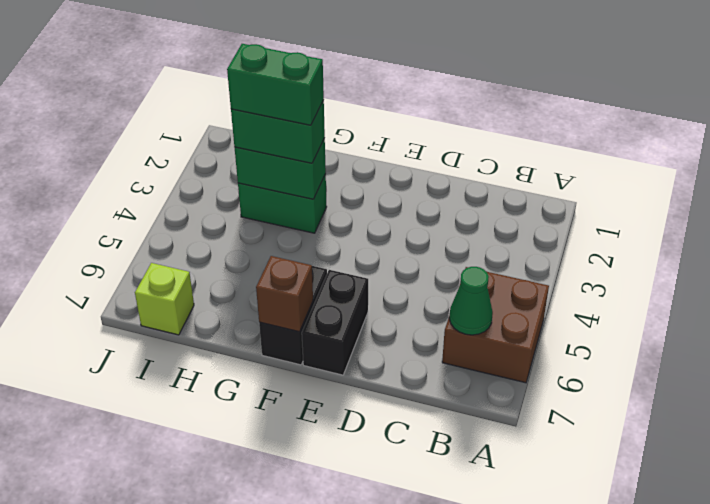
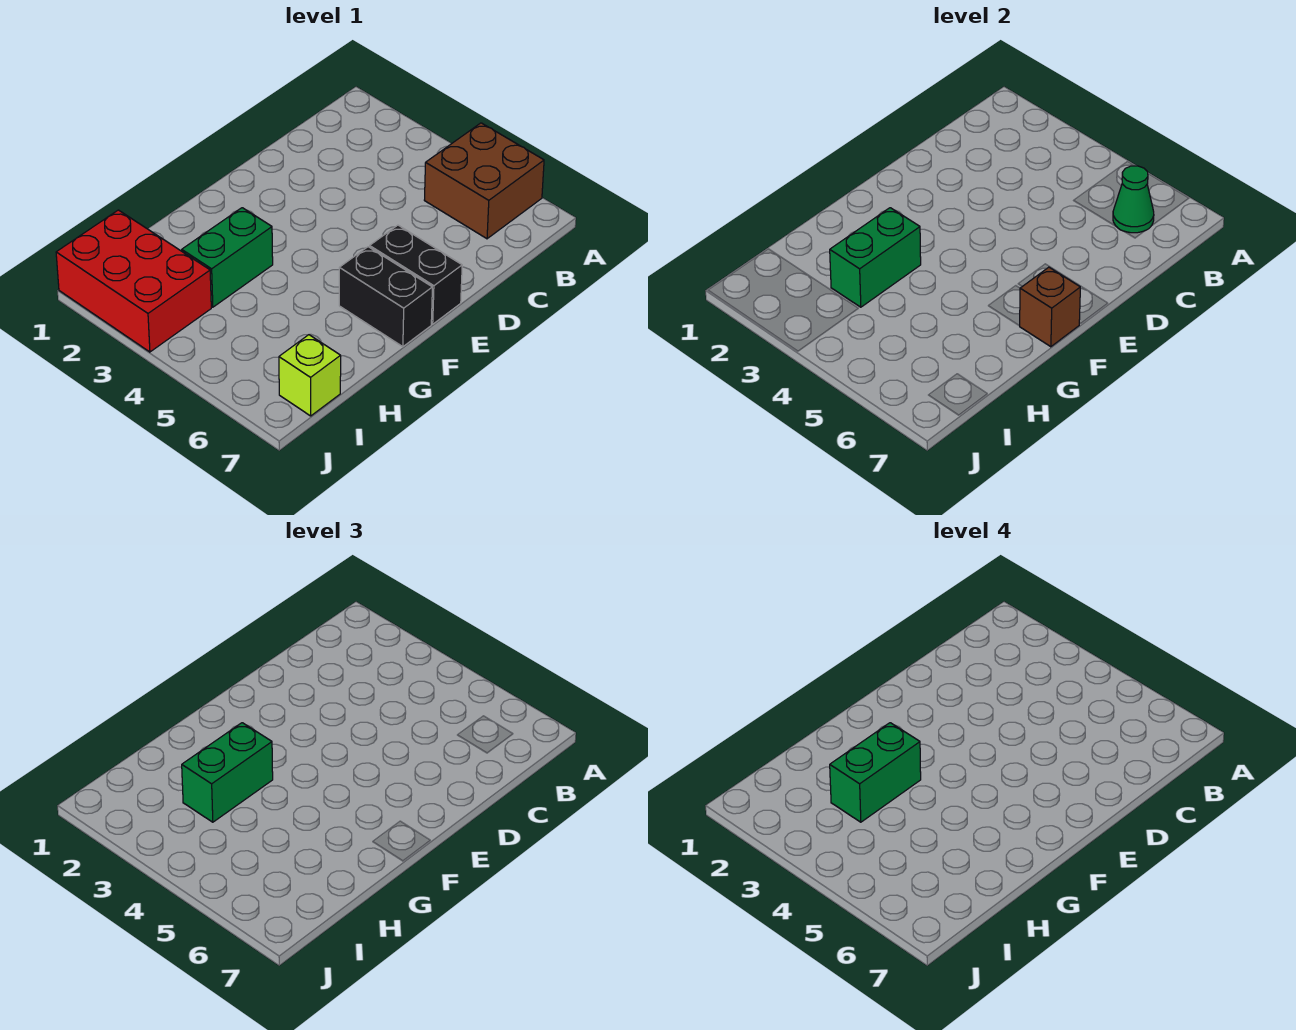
none -> red 2x3 brick [56,210,211,352]

